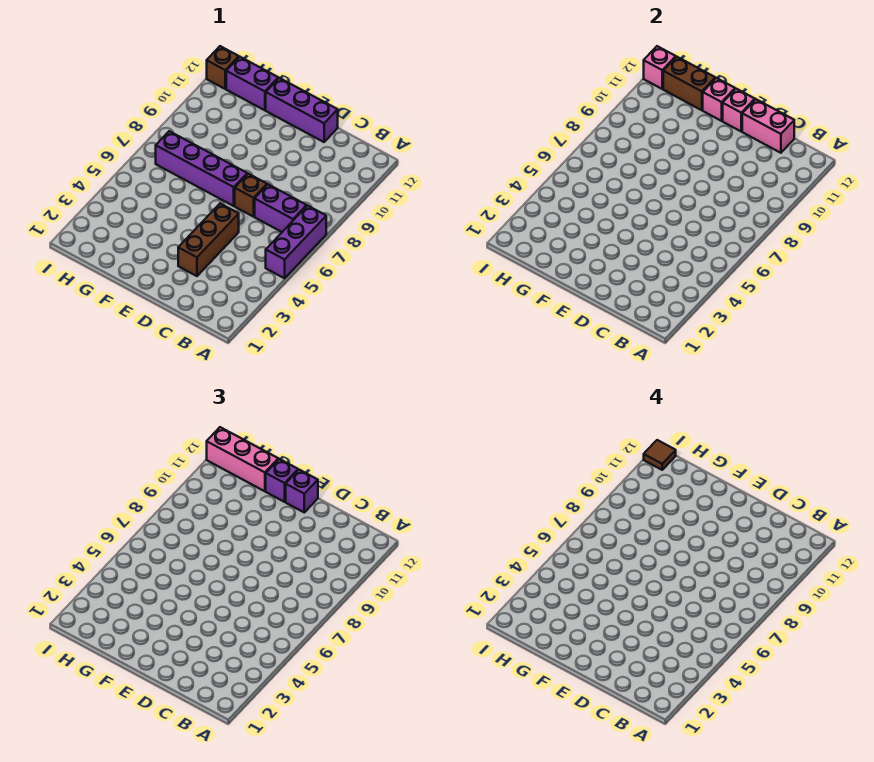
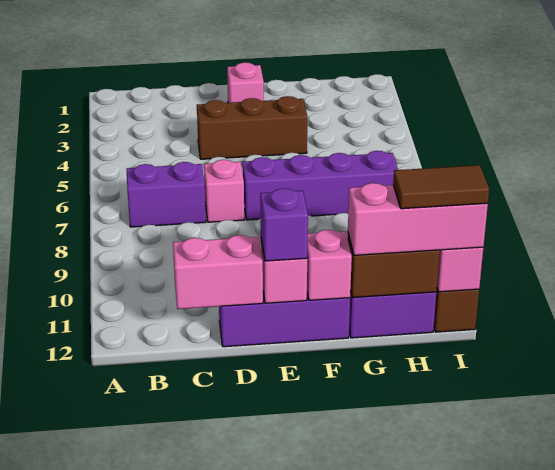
purple 1x3 brick [266,206,326,278] -> none
brown 1x3 brick [178,204,239,276] -> brown 1x3 brick turned to [197,96,307,159]
brown 1x1 brick [235,174,267,217] -> pink 1x1 brick [204,160,244,222]
none -> pink 1x1 brick [227,62,264,103]
purple 1x1 brick [266,459,298,502] -> none
brown 1x1 tile [644,440,676,470] -> brown 1x2 tile [393,165,489,209]

